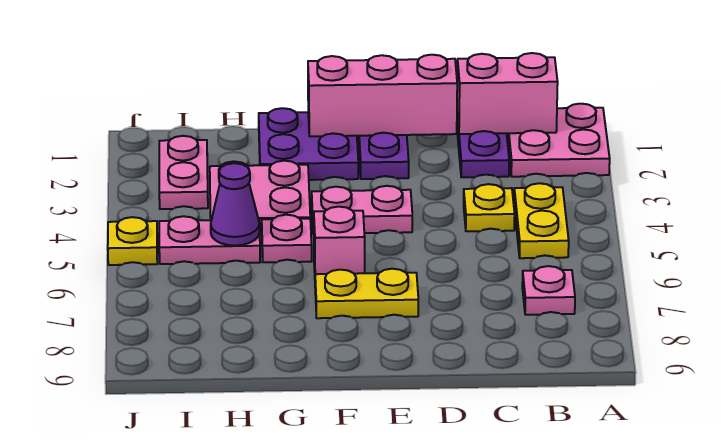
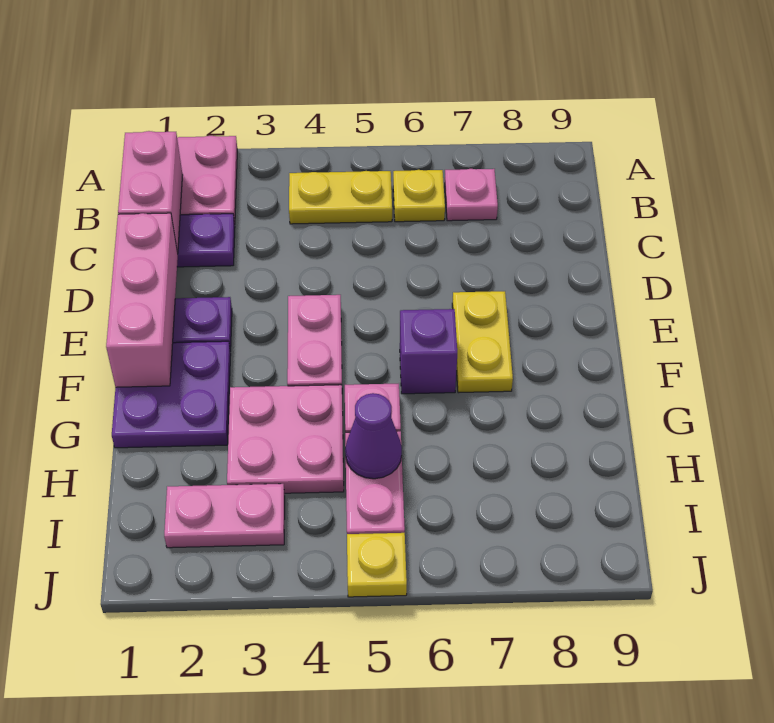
yellow 1x1 plate [464,184,515,231] -> yellow 1x1 plate moved to [393,170,445,222]
pink 1x1 brick [314,207,365,274] -> purple 1x1 brick [400,309,457,394]

